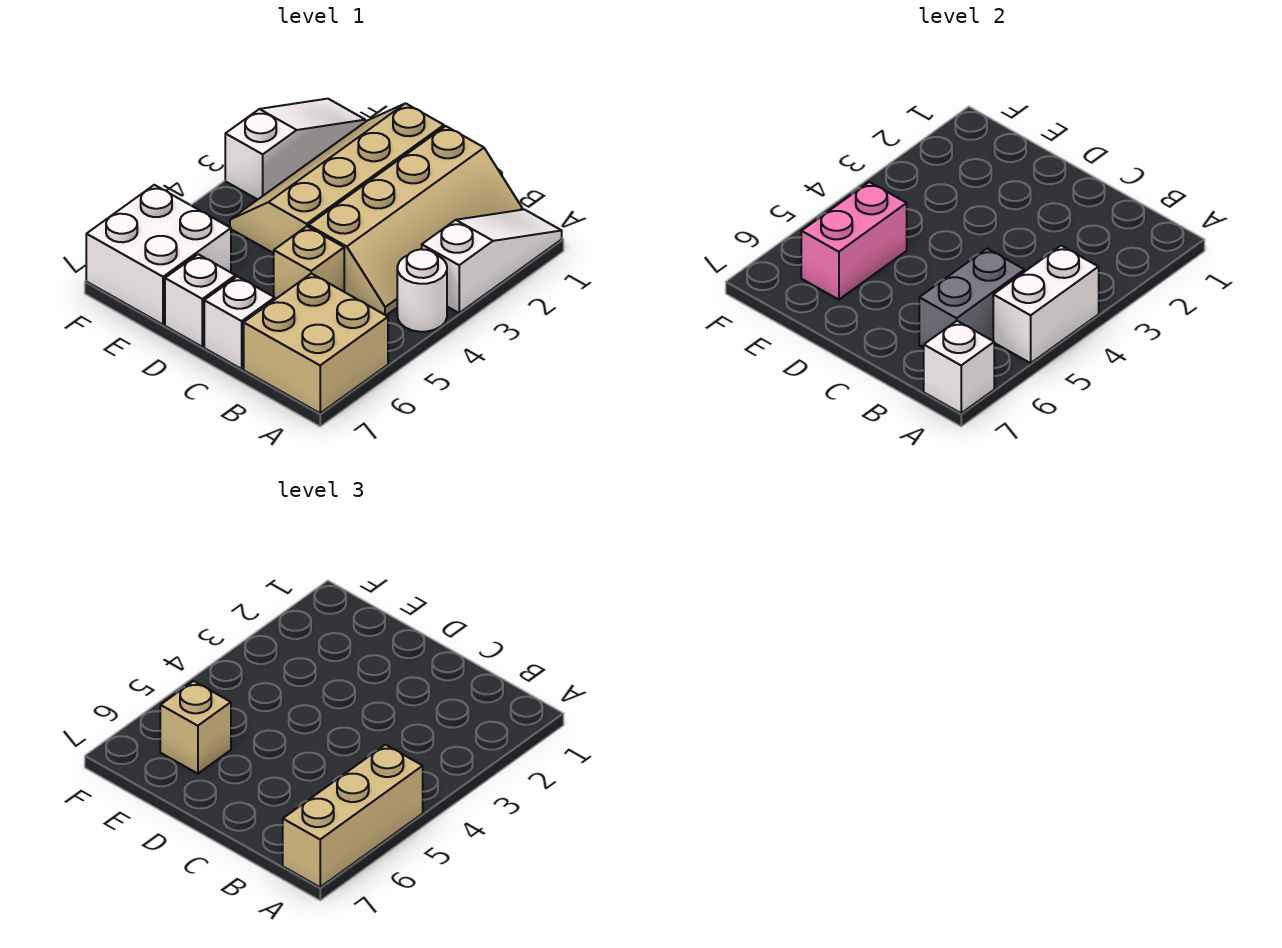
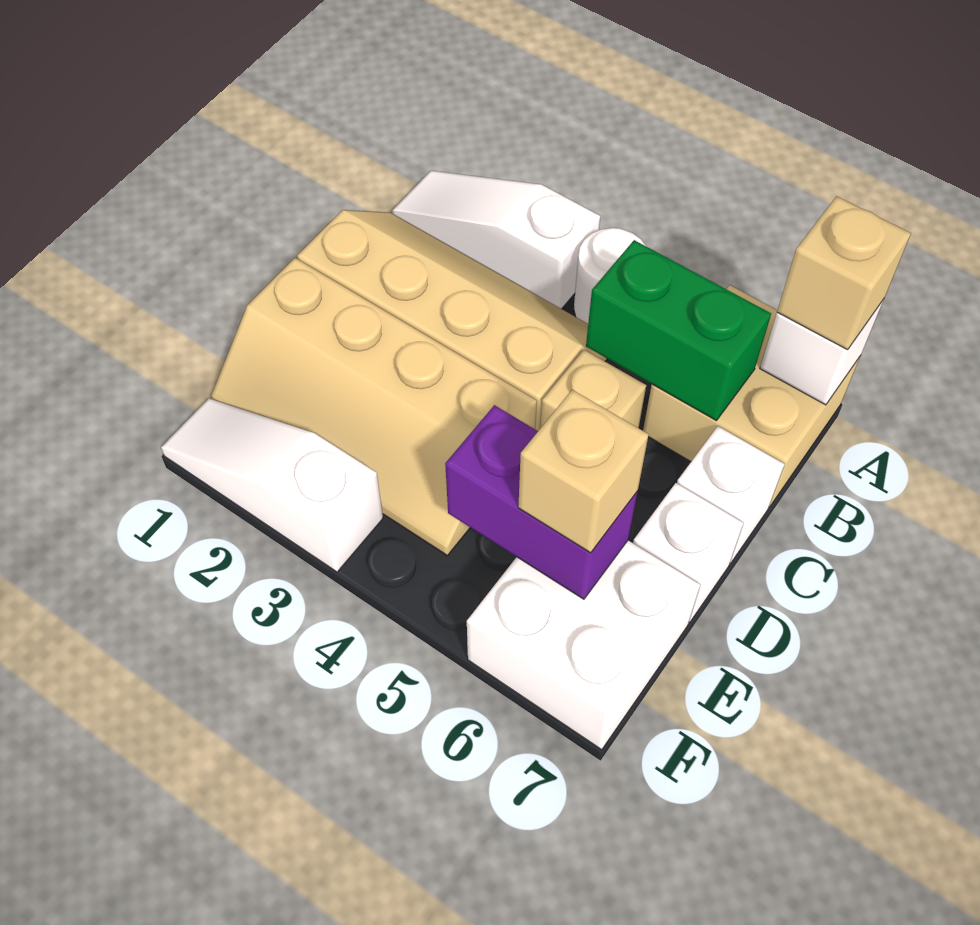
white 1x2 brick [993,246,1099,363] -> none
tan 1x3 brick [283,745,423,887] -> tan 1x1 brick [777,196,911,350]
grey 1x2 brick [919,249,1024,348] -> green 1x2 brick [586,240,771,421]
pink 1x2 brick [801,182,907,300] -> purple 1x2 brick [445,405,638,599]

